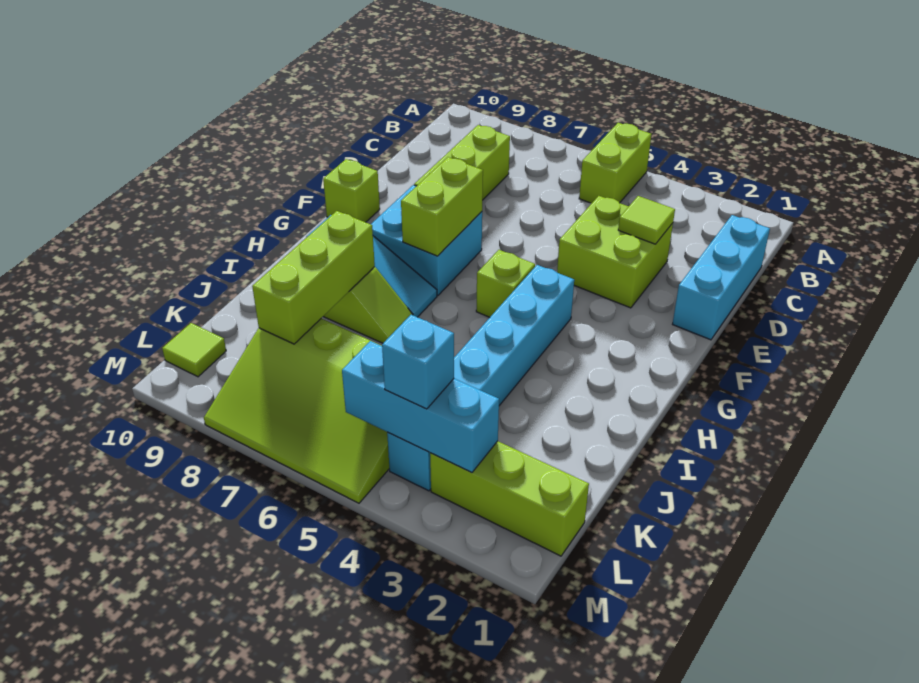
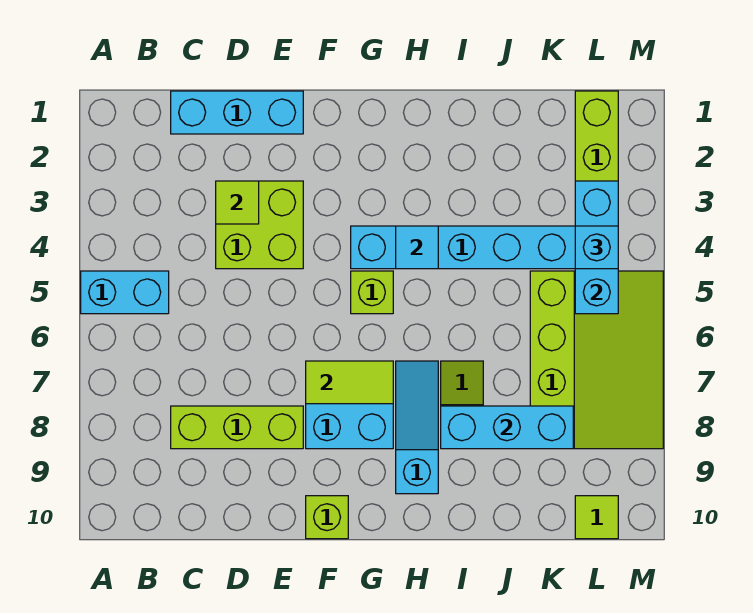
lime 1x2 brick [579,123,652,203] -> cyan 1x2 brick [81,271,169,314]
lime 1x2 brick [401,157,483,256] -> lime 1x2 tile [306,361,393,404]
none -> cyan 1x1 tile [396,226,438,269]
lime 1x3 brick [252,211,375,344] -> cyan 1x3 brick [441,406,573,449]

